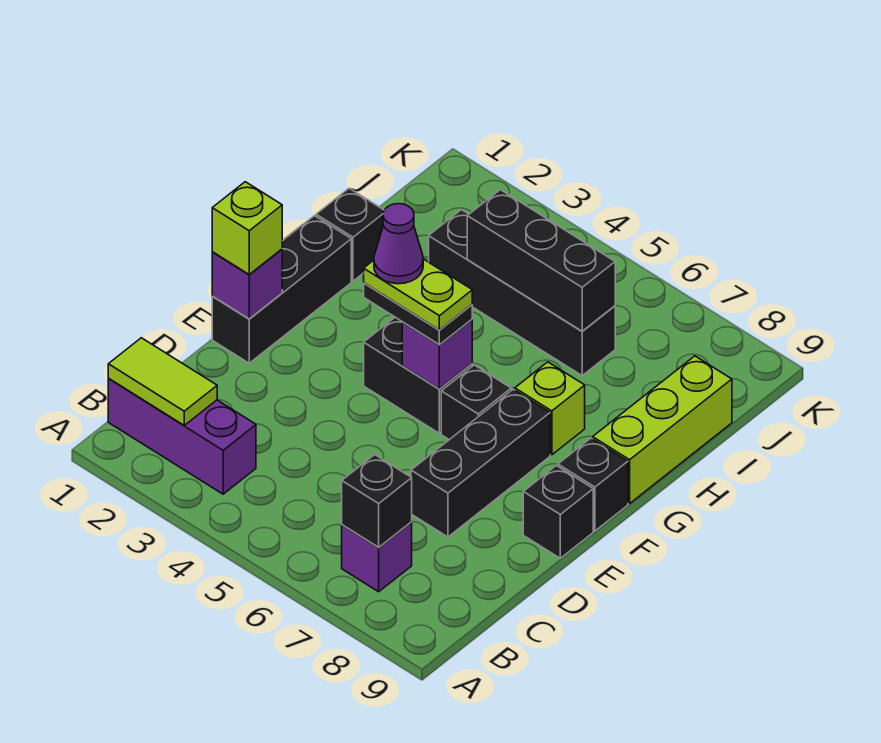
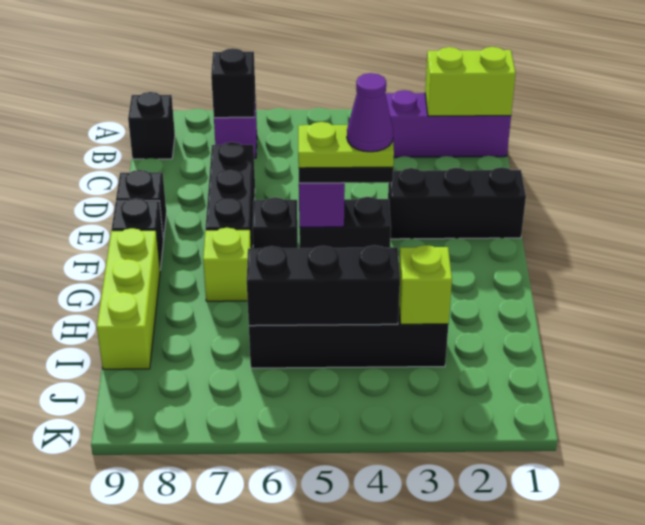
lime 1x2 tile [108,338,217,425] -> lime 1x2 brick [425,47,516,116]
black 1x3 brick [212,216,351,363] -> black 1x3 brick turned to [388,167,526,239]
purple 1x1 brick [212,249,282,319] -> none
lime 1x1 brick [212,182,282,275] -> lime 1x1 brick moved to [399,245,452,324]
black 1x1 brick [316,188,384,281] -> black 1x1 brick moved to [128,92,175,159]

